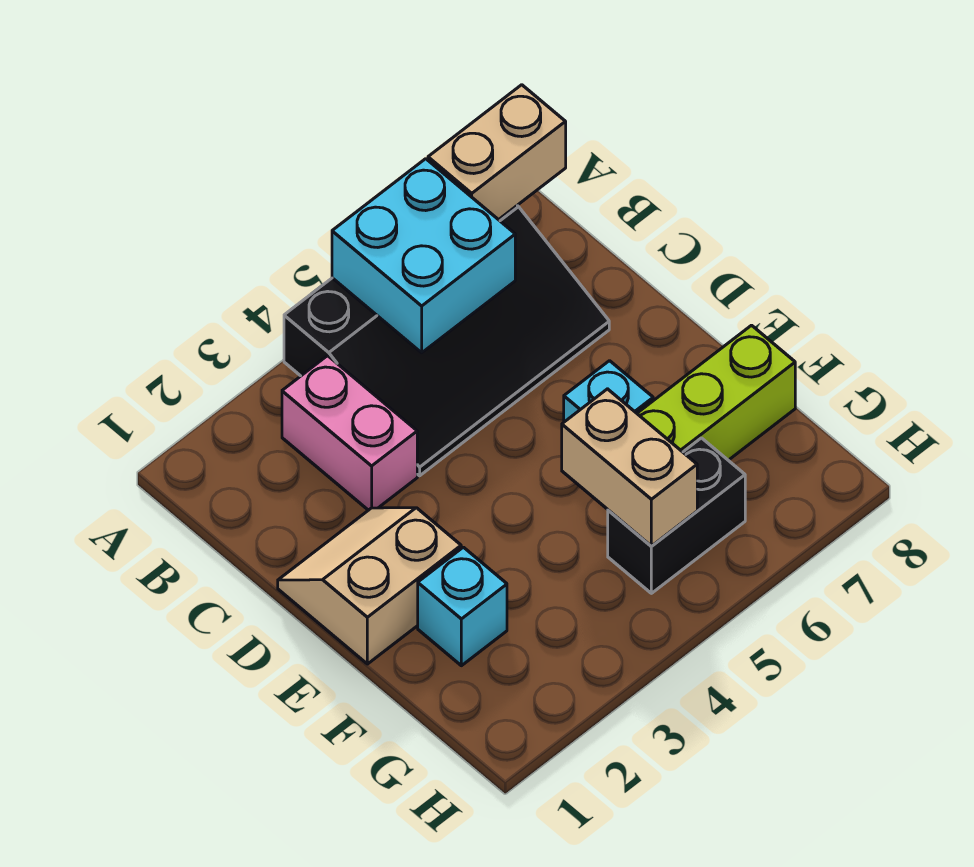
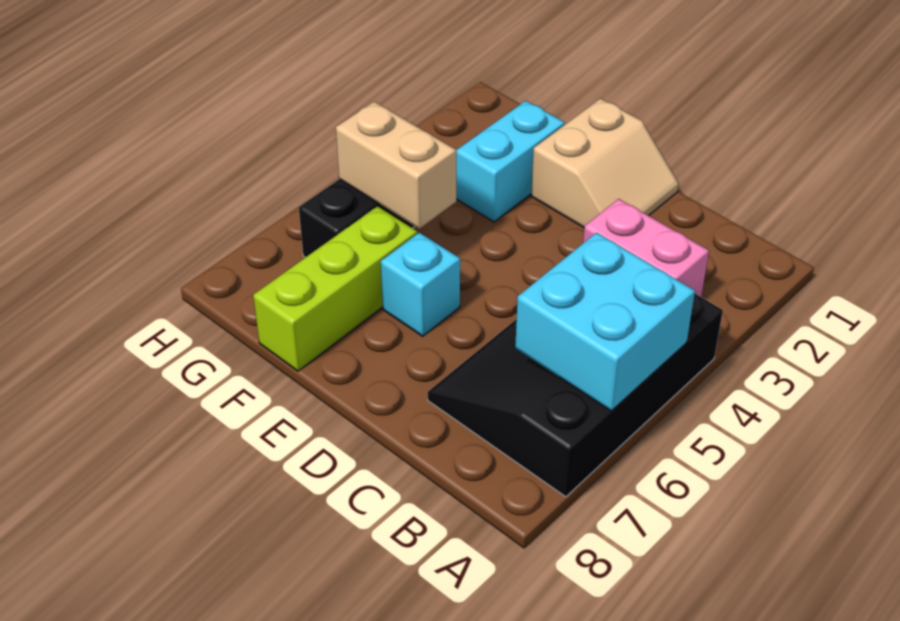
tan 1x2 brick [428,85,566,220] -> none
cyan 1x1 brick [418,547,507,666] -> cyan 1x2 brick [456,101,565,222]

